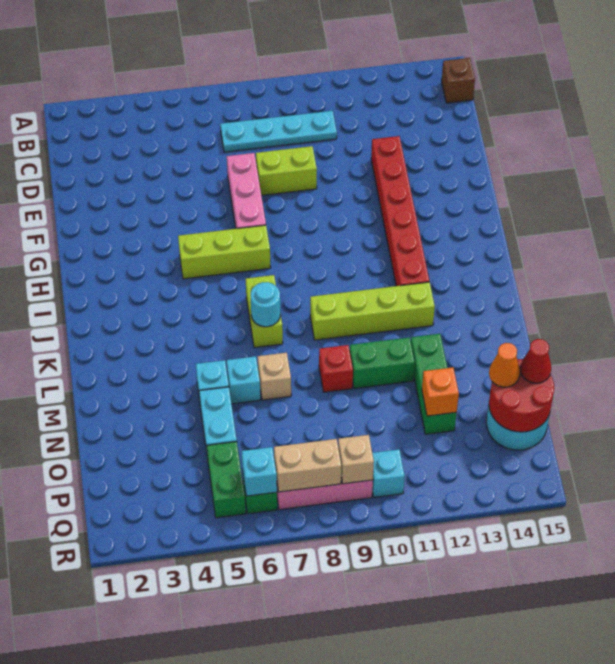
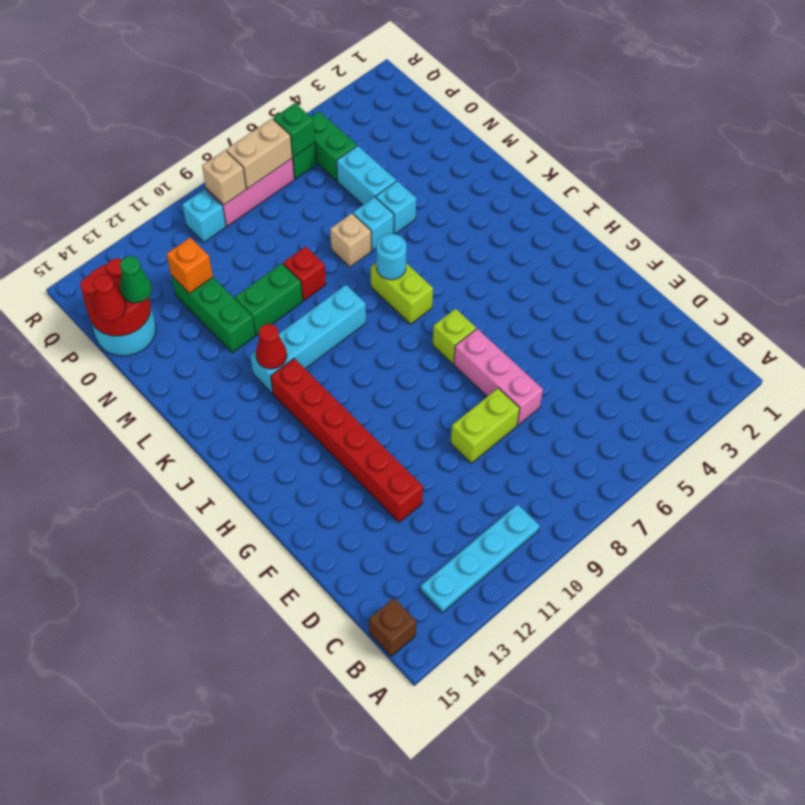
cyan 1x4 plate [220,111,337,152] -> cyan 1x4 plate moved to [420,504,540,613]
lime 1x3 brick [178,225,271,279] -> lime 1x1 brick [433,309,476,364]
lime 1x4 brick [310,282,435,340] -> cyan 1x4 brick [250,285,366,393]
none -> red 1x1 cone [256,324,287,369]
orange 1x1 cone [489,343,520,387] -> green 1x1 cone [120,256,152,303]
cyan 1x1 brick [242,447,277,496] -> green 1x1 brick [273,103,315,157]

